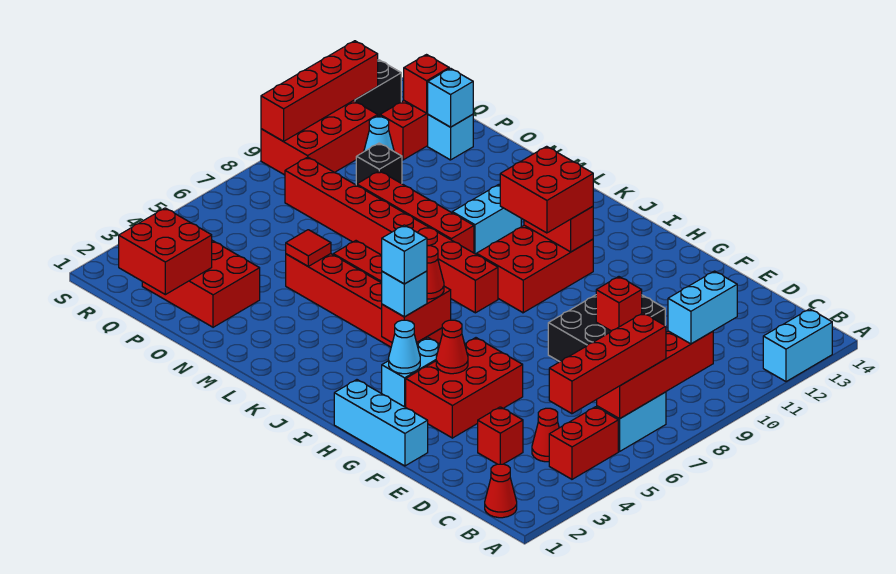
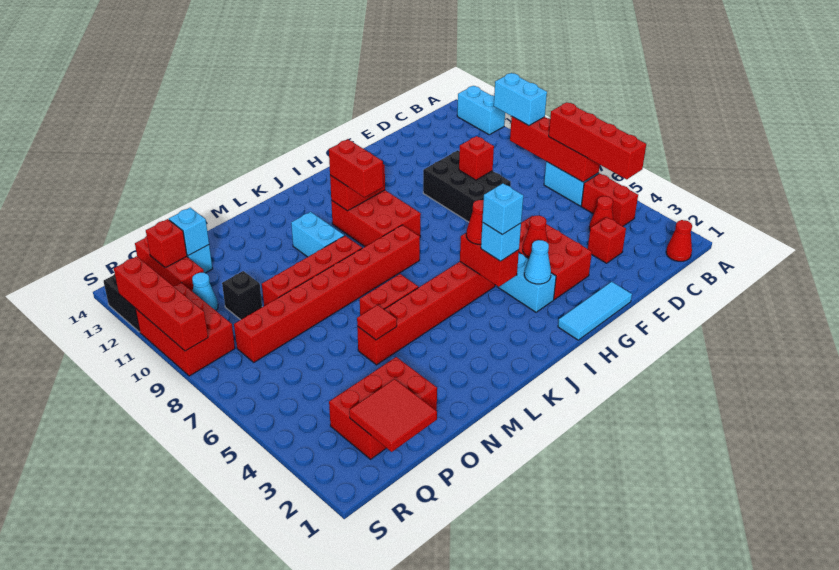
cyan 1x3 brick [334,380,428,466] -> cyan 1x3 tile [558,282,632,340]
red 2x2 brick [500,146,593,233] -> red 1x2 brick [329,139,383,197]
red 2x2 brick [119,208,212,295] -> red 2x2 tile [349,379,437,452]

